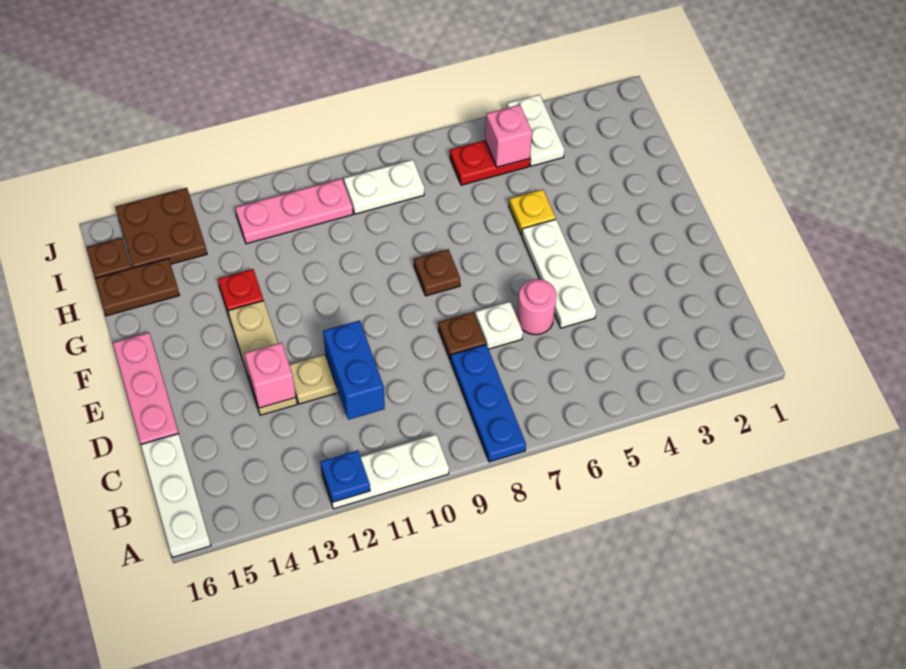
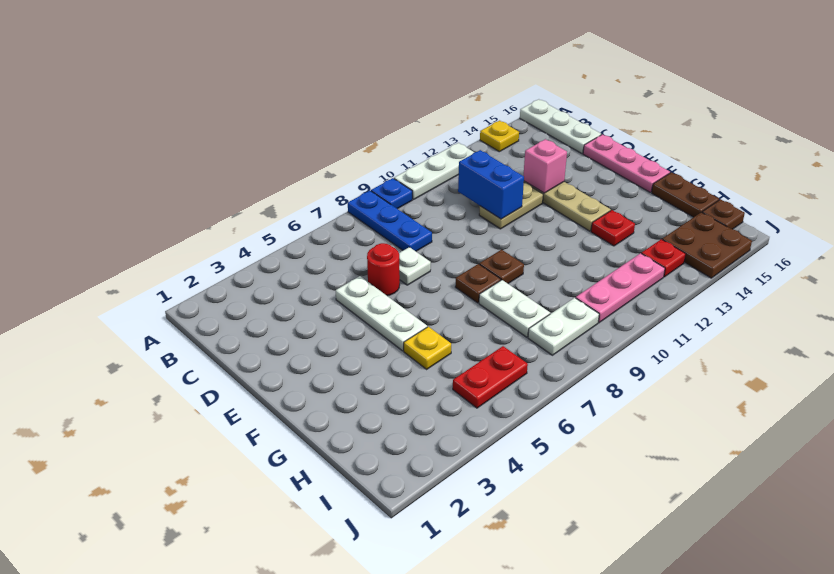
blue 1x1 plate [321,450,370,502] -> blue 1x1 plate moved to [371,178,412,209]
none -> yellow 1x1 plate [480,121,519,152]
pink 1x1 round brick [517,279,557,335] -> red 1x1 round brick [367,243,400,296]
brown 1x1 plate [438,312,486,360] -> brown 1x1 plate moved to [479,250,524,283]
brown 1x2 plate [95,258,179,316] -> brown 1x2 plate turned to [652,172,719,217]
white 1x2 plate [507,94,564,166] -> white 1x2 plate moved to [479,280,550,337]
pink 1x1 brick [485,105,532,167] -> none
none -> red 1x1 plate [641,239,686,277]

